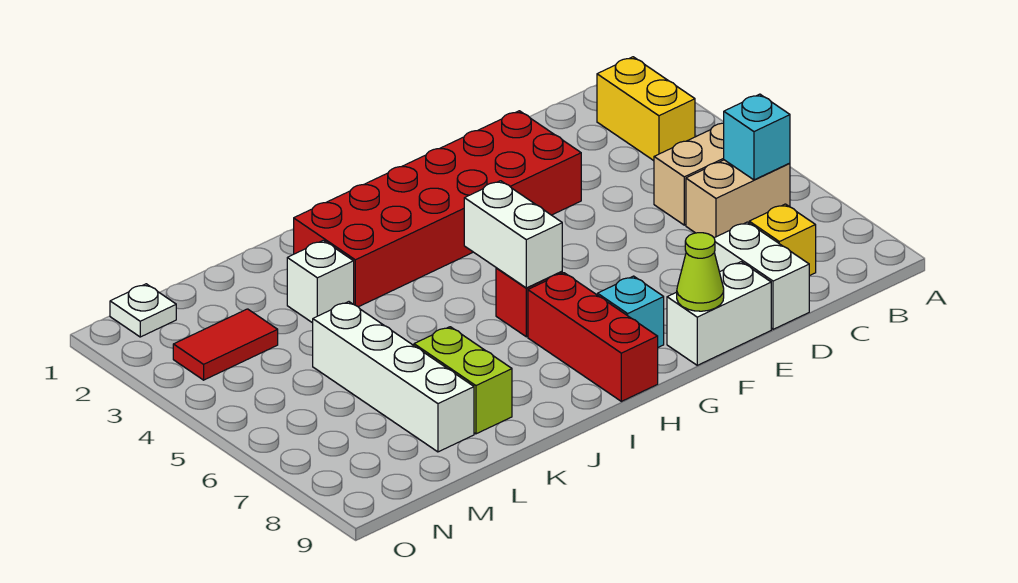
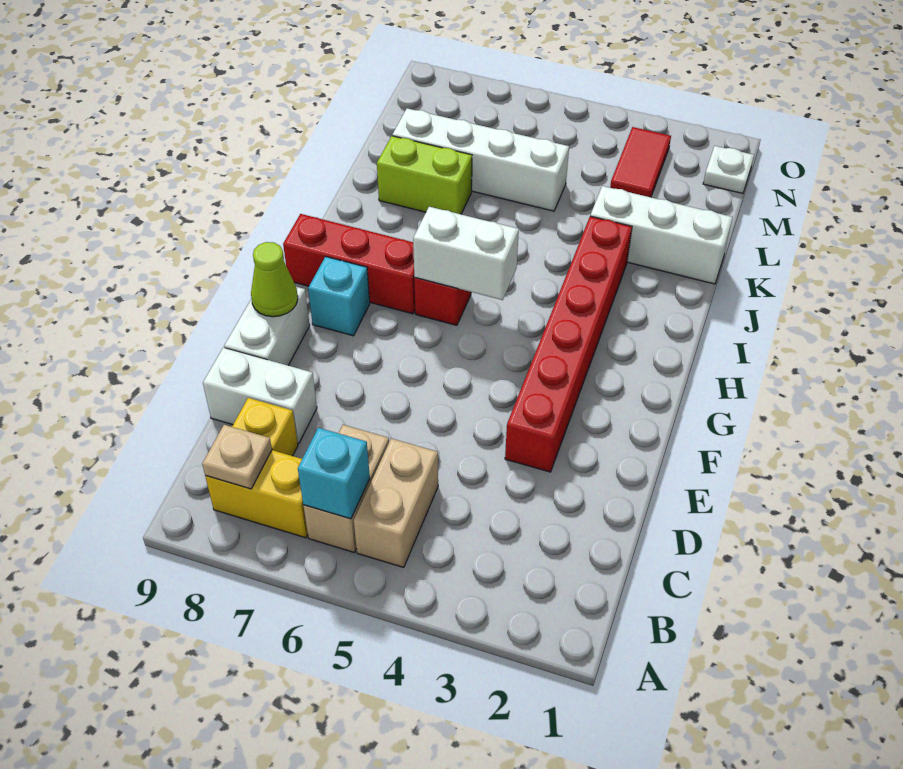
yellow 1x2 brick [597,57,695,161] -> yellow 1x2 brick moved to [205,450,308,538]
none -> tan 1x1 plate [202,425,272,489]
red 2x6 brick [294,111,581,307] -> red 1x6 brick [505,216,632,472]
white 1x1 brick [287,240,354,323] -> white 1x3 brick [590,186,733,284]

